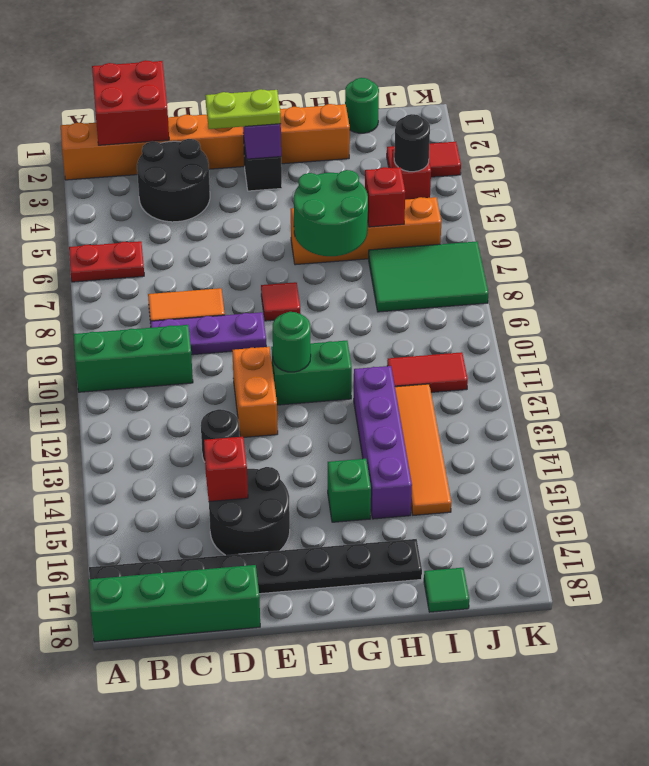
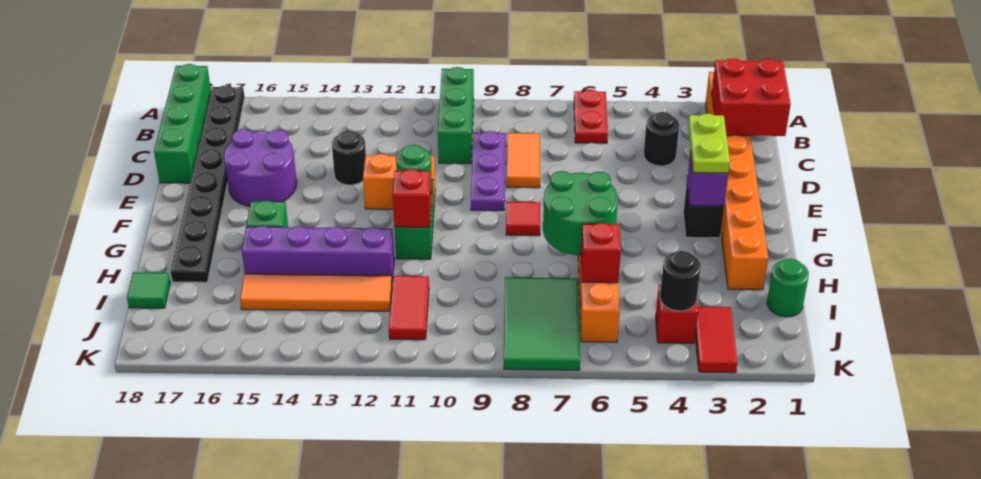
black 2x2 round brick [137,139,210,222] -> black 1x1 round brick [644,112,679,166]
black 2x2 round brick [209,467,290,555] -> purple 2x2 round brick [224,129,297,207]
red 1x1 brick [204,437,248,502] -> red 1x1 brick moved to [393,169,431,227]

